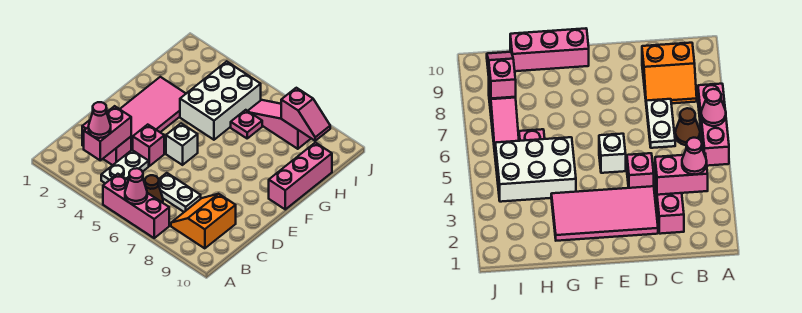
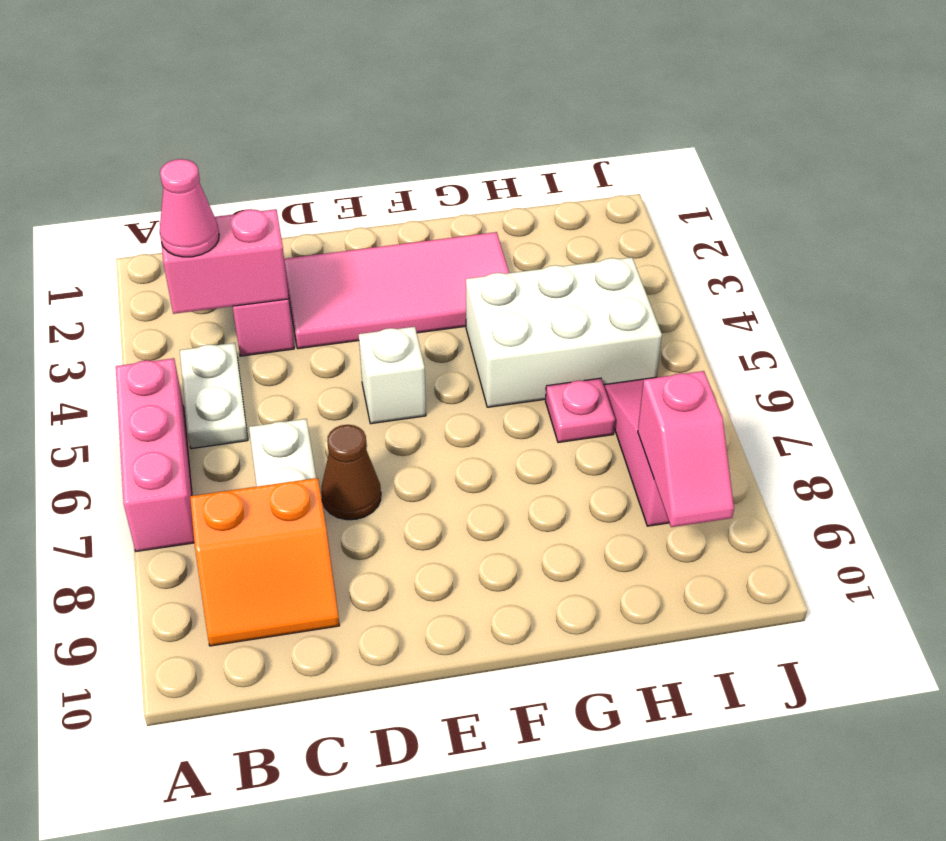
pink 1x1 cone [125,168,147,204] -> none
white 1x2 plate [101,150,149,183] -> white 1x2 plate turned to [180,343,248,449]
brown 1x1 cone [145,175,163,203] -> brown 1x1 cone moved to [321,425,381,520]
orange 2x2 slope [171,194,236,248] -> orange 2x2 slope turned to [190,478,340,646]
pink 1x1 brick [133,125,164,166] -> none
pink 1x3 brick [269,143,332,209] -> none

